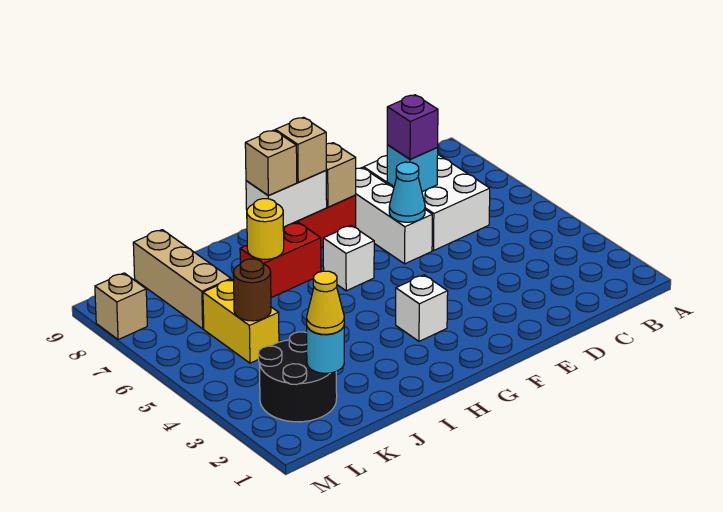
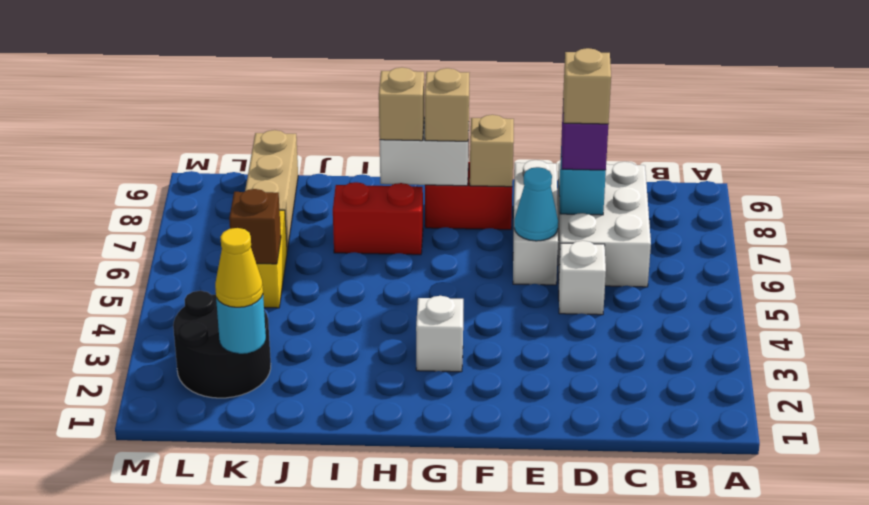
white 1x1 brick [323,225,374,291] -> white 1x1 brick moved to [559,241,606,315]
yellow 1x1 round brick [247,199,284,259] -> none
brown 1x1 round brick [233,259,271,321] -> brown 1x1 brick [229,189,281,264]
tan 1x1 brick [95,273,147,340] -> tan 1x1 brick moved to [563,48,611,124]

